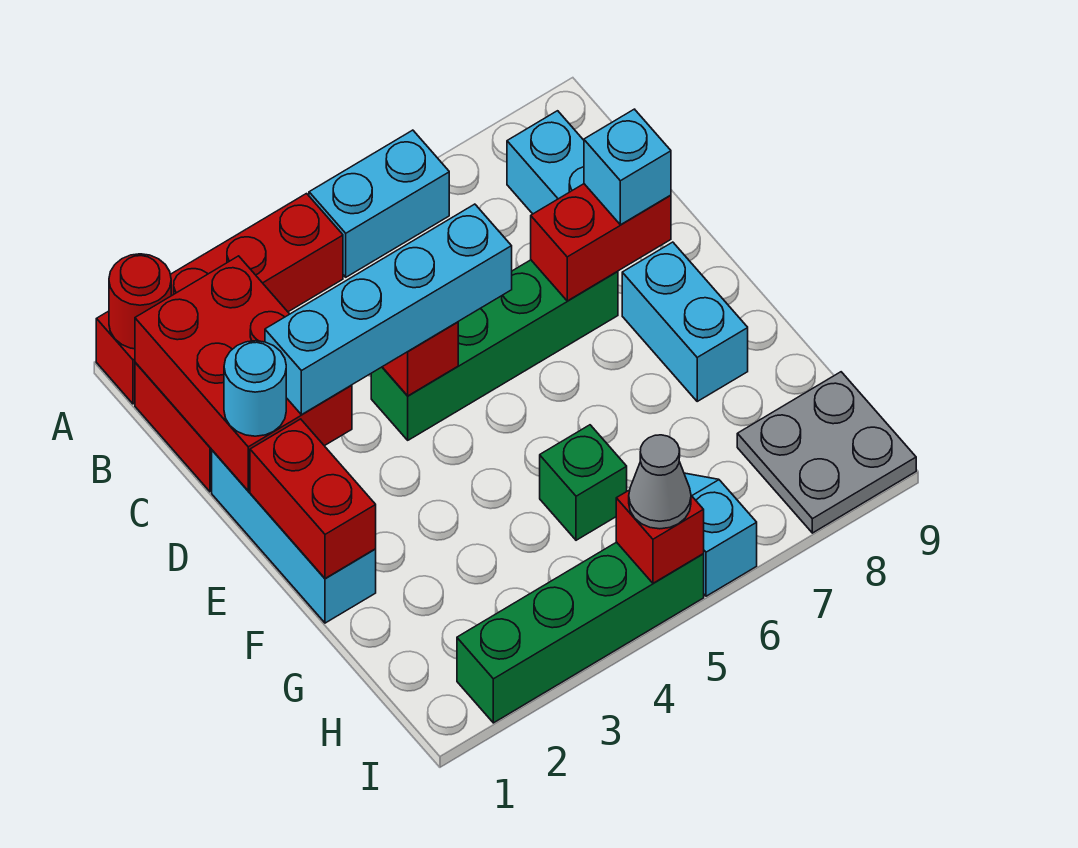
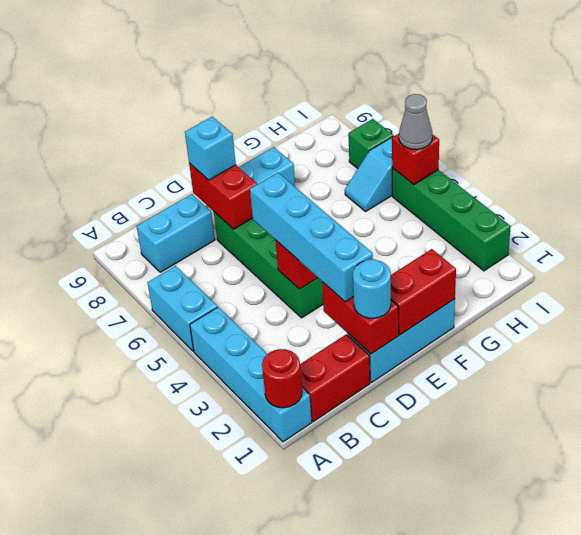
red 1x4 brick [96,194,343,404] -> cyan 1x4 brick [190,307,312,442]
red 2x3 brick [135,256,352,491] -> red 1x2 brick [322,282,399,354]
green 1x1 brick [540,425,627,540] -> green 1x1 brick moved to [348,119,393,169]
grey 2x2 plate [737,372,916,533] -> none

